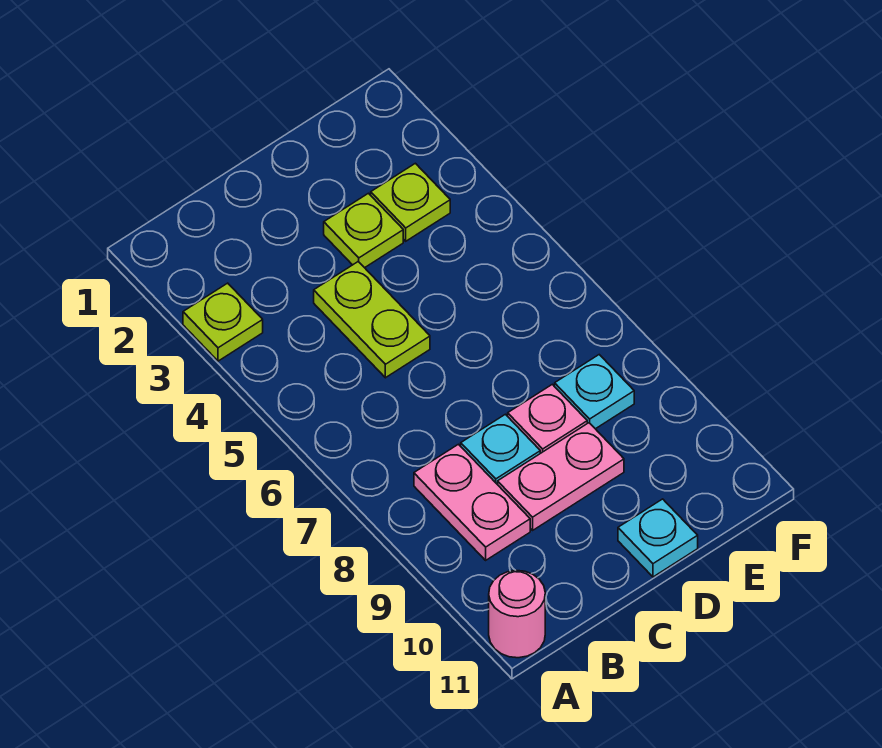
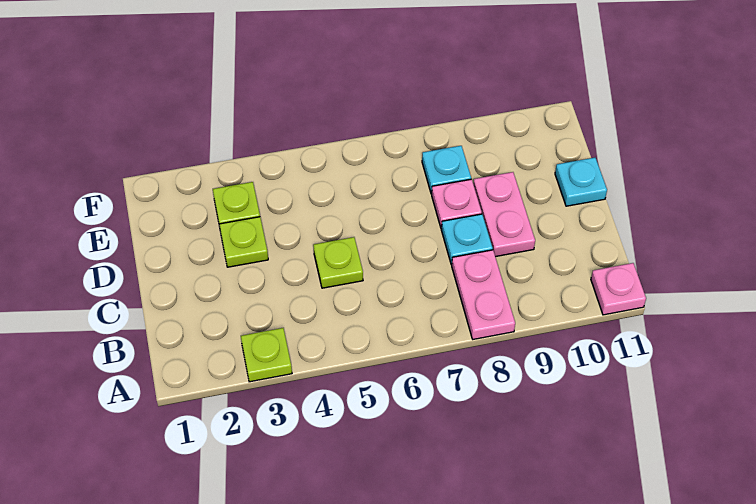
pink 1x1 round brick [489,570,545,658] -> pink 1x1 plate [591,263,646,315]
pink 1x2 plate [414,444,530,560] -> pink 1x2 plate turned to [452,250,515,339]
lime 1x2 plate [314,262,430,378] -> lime 1x1 plate [313,237,363,288]

